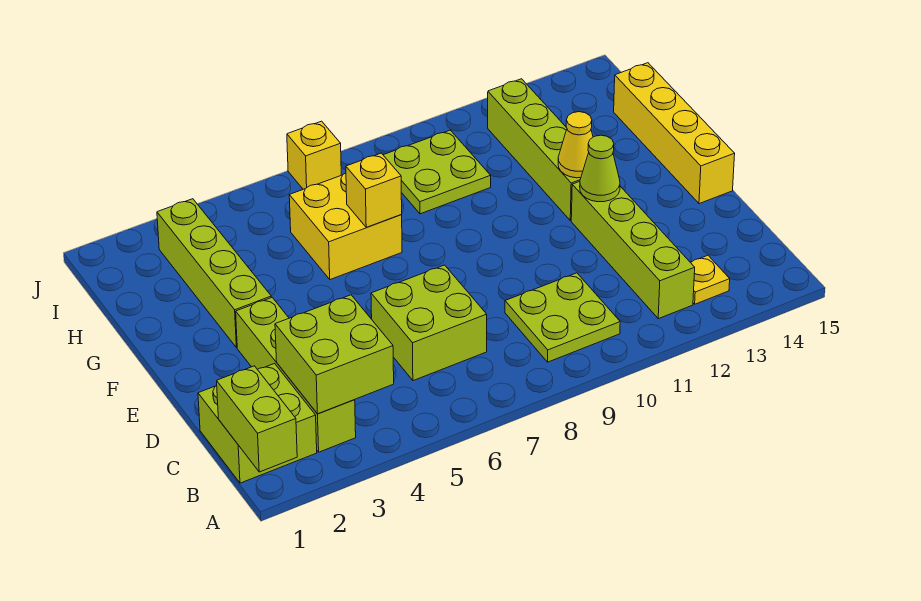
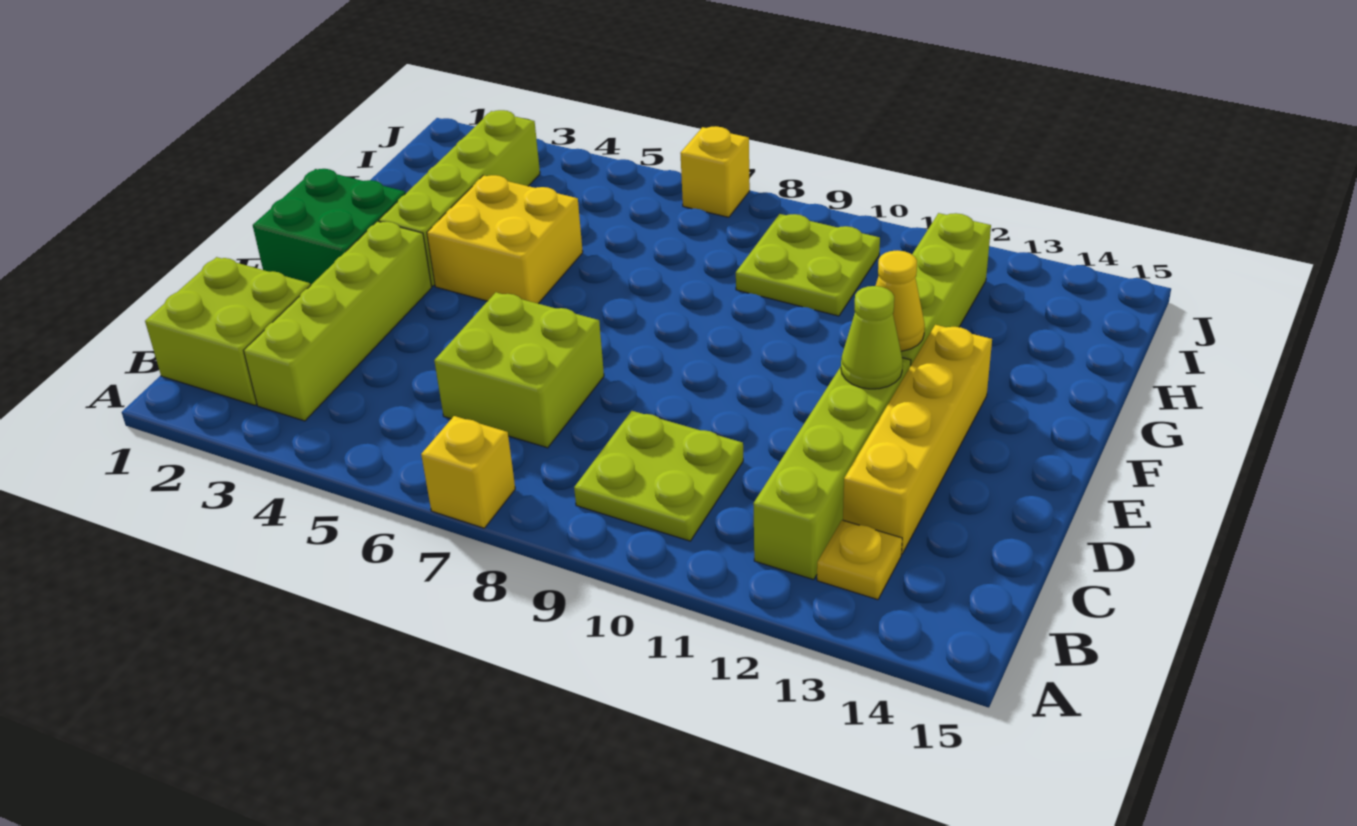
lime 1x2 brick [217,366,297,472] -> none
lime 2x2 brick [275,295,394,414] -> none
none -> green 2x2 brick [253,169,406,285]
yellow 1x4 brick [614,63,735,204] -> yellow 1x4 brick moved to [843,325,992,554]
yellow 2x2 brick [289,173,402,280] -> yellow 2x2 brick moved to [427,175,583,304]
yellow 1x1 brick [346,153,402,227] -> yellow 1x1 brick moved to [421,416,515,528]

